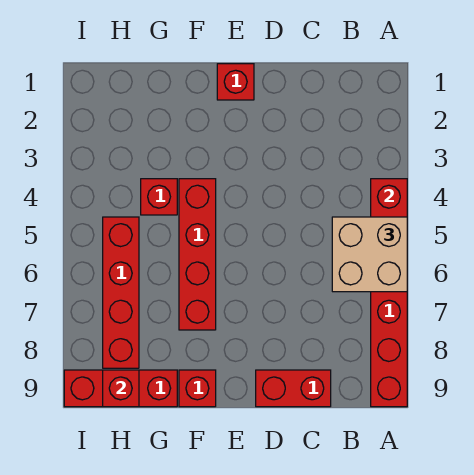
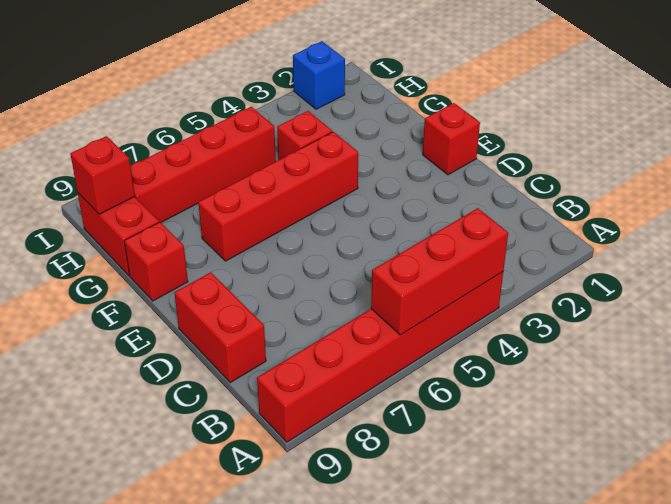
tan 2x2 brick [332,217,407,292] -> none
red 1x3 brick [64,370,177,407] -> red 1x2 brick [78,193,159,276]
none -> blue 1x1 brick [293,41,345,109]

